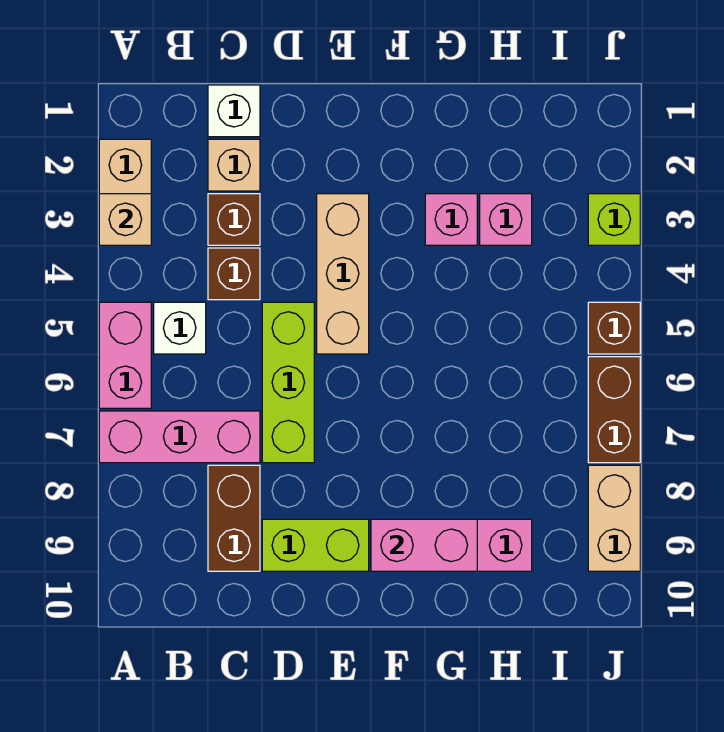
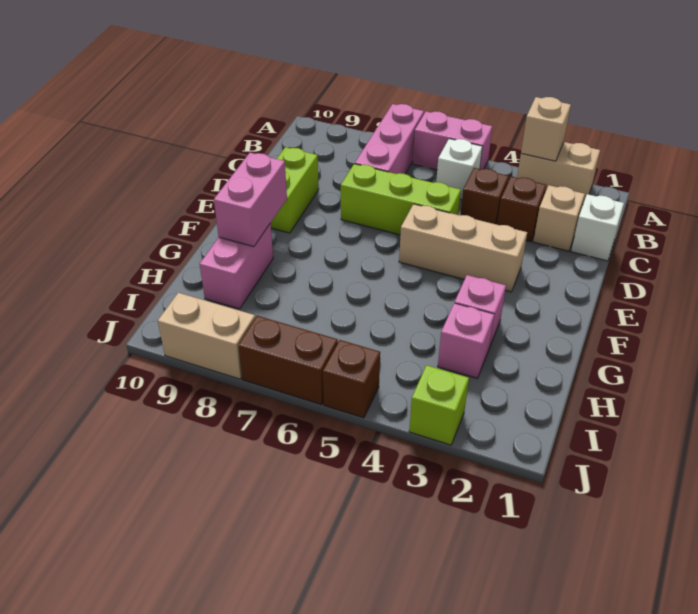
brown 1x2 brick [208,465,260,571] -> none

